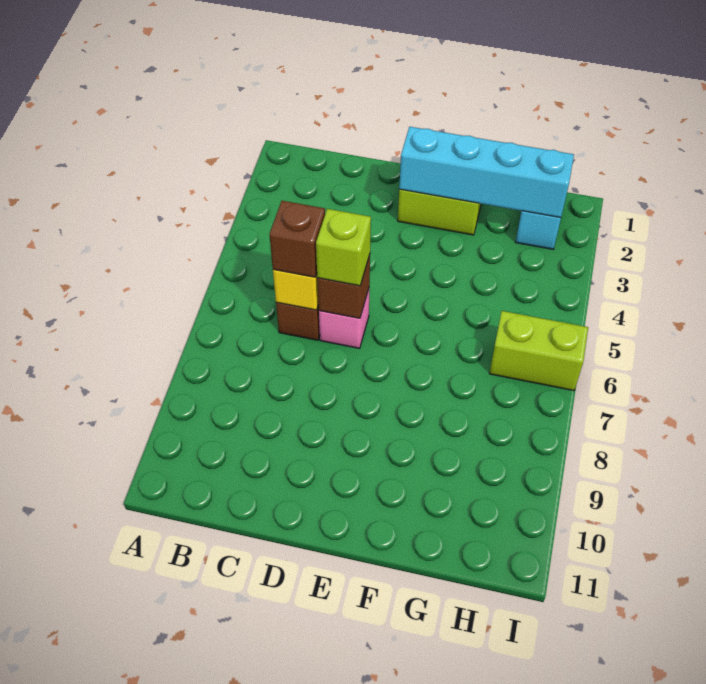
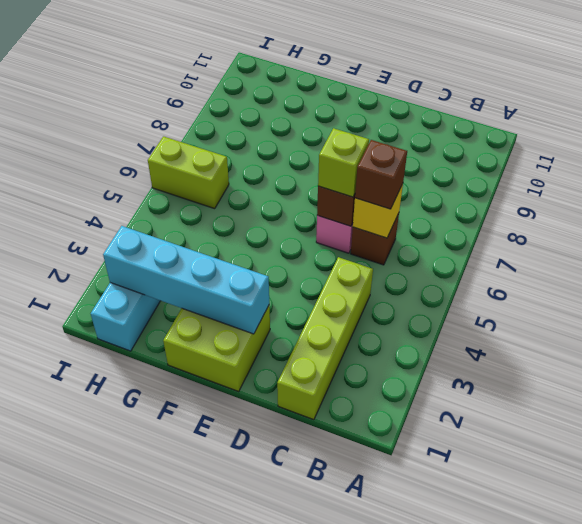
none -> lime 1x4 brick [277,257,373,420]

